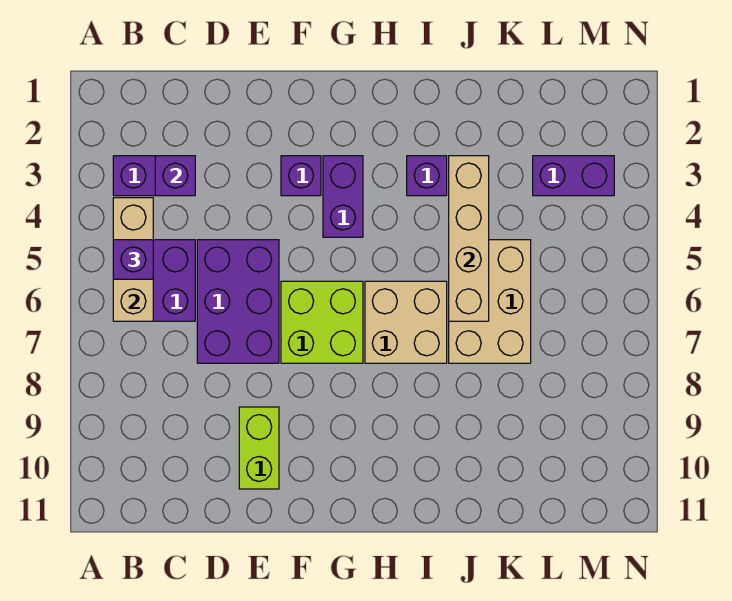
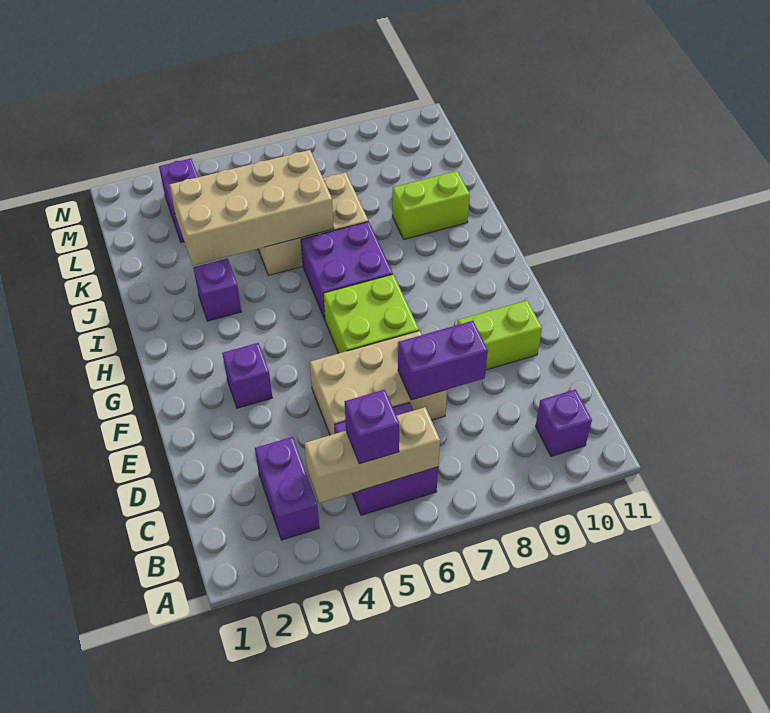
purple 1x1 brick [155,156,195,196] -> purple 1x1 brick moved to [536,390,592,456]
purple 2x3 brick [197,240,279,363] -> tan 2x3 brick [310,331,447,435]
purple 1x2 brick [323,156,363,237] -> purple 1x2 brick moved to [398,321,488,400]
tan 2x2 brick [365,281,447,363] -> purple 2x2 brick [301,222,393,319]
tan 1x4 brick [449,156,489,321] -> tan 2x4 brick [169,150,334,266]
none -> lime 1x2 brick [392,171,470,239]

